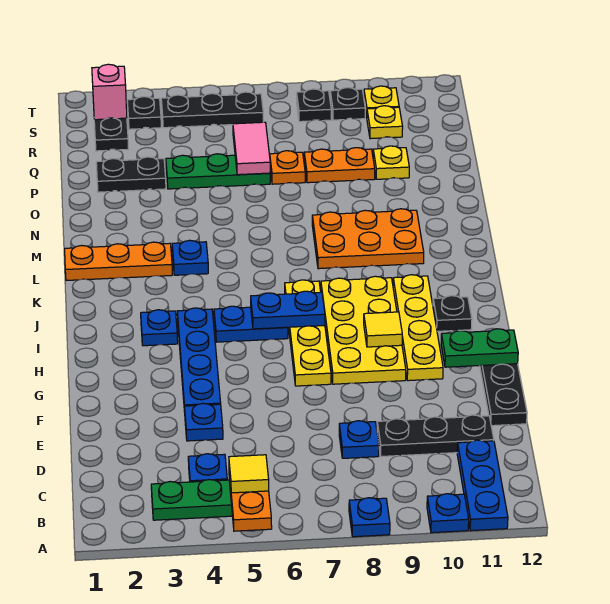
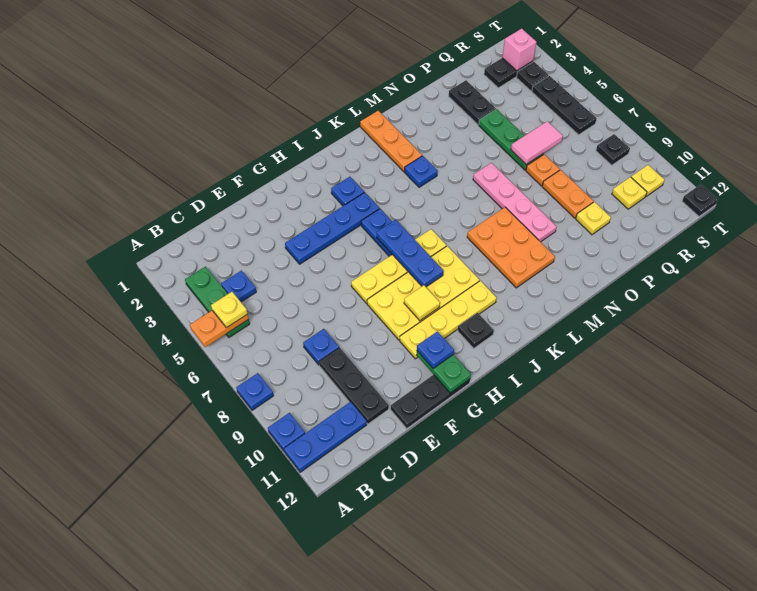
yellow 1x1 tile [229,455,269,493] -> yellow 1x1 plate [211,292,247,328]
blue 1x1 plate [185,403,223,441] -> blue 1x1 plate moved to [417,331,454,368]
blue 1x2 plate [251,291,325,329] -> blue 1x3 plate [377,220,443,287]
none -> pink 1x4 plate [473,163,557,242]
black 1x1 plate [330,88,365,120] -> black 1x1 plate moved to [682,184,718,216]

